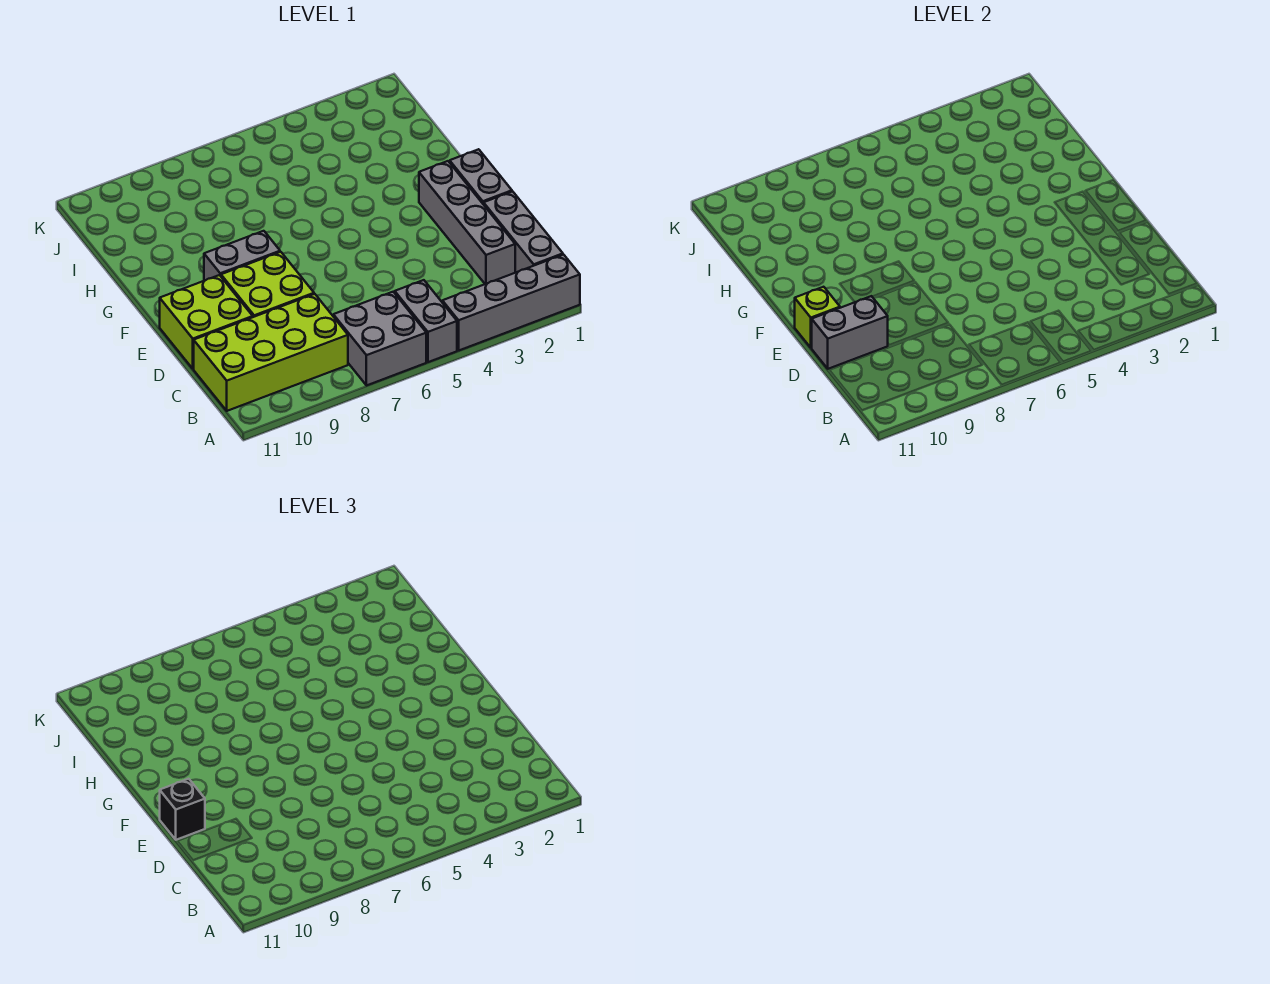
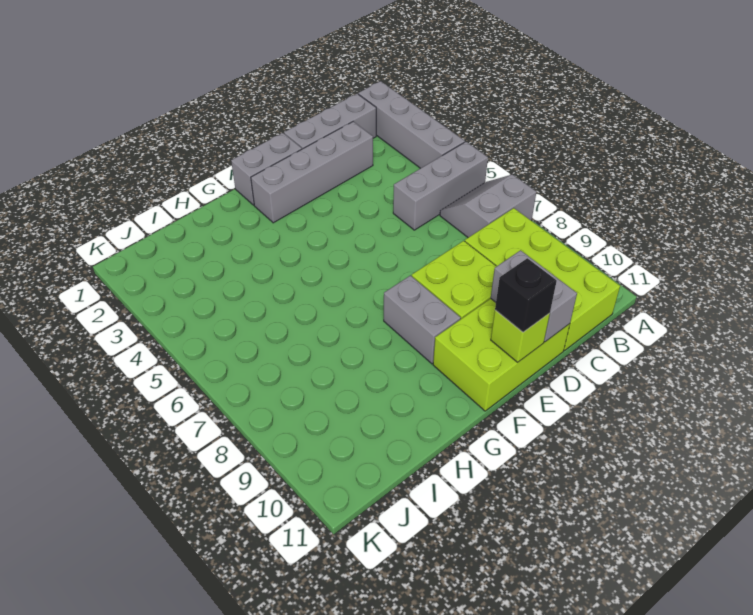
grey 1x2 brick [395,280,457,362] -> grey 1x3 brick [393,142,488,230]
grey 2x2 brick [333,292,426,386] -> grey 2x2 slope [440,175,536,237]
lime 2x2 brick [160,275,253,369] -> lime 2x3 brick [433,299,570,411]

